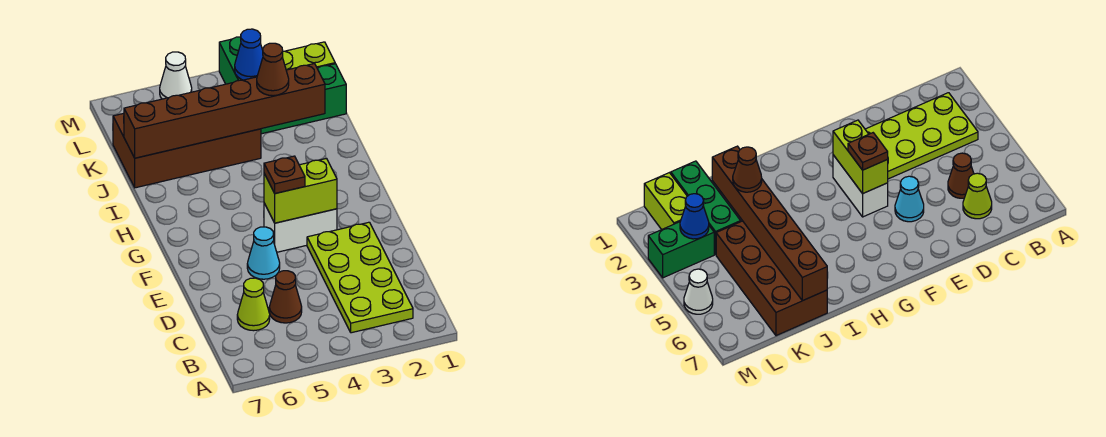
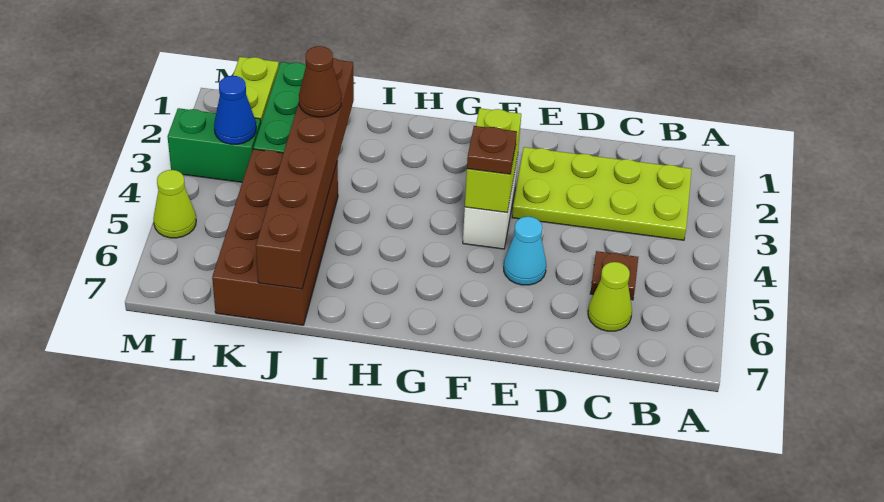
brown 1x1 cone [269,271,302,323] -> brown 1x1 plate [590,251,638,300]
white 1x1 cone [160,52,192,99] -> lime 1x1 cone [153,170,196,238]

